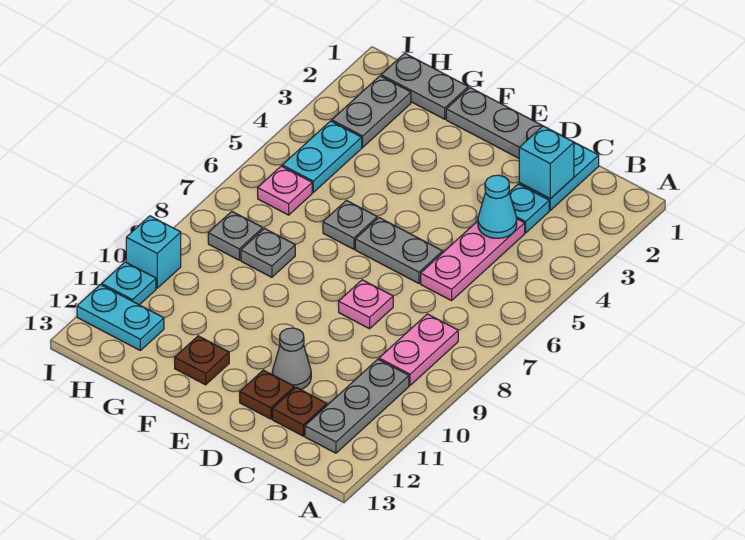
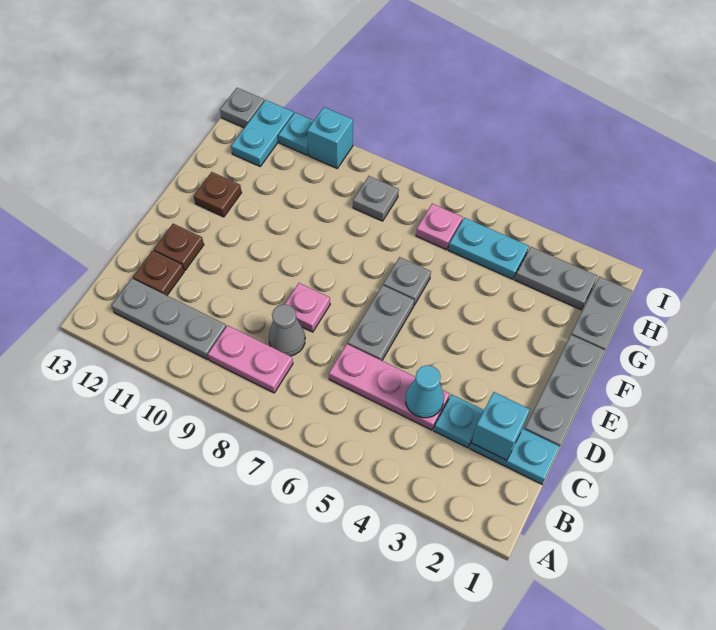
grey 1x1 cone [272,328,311,390] -> grey 1x1 cone moved to [269,304,305,356]
grey 1x1 plate [241,229,295,277] -> grey 1x1 plate moved to [220,88,264,128]

